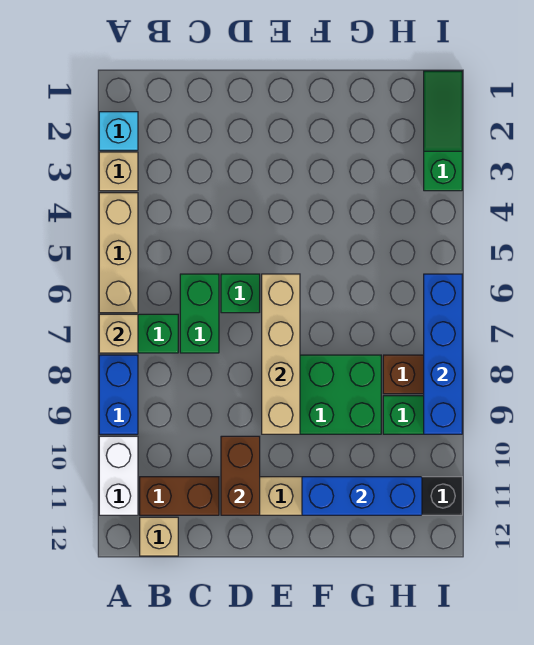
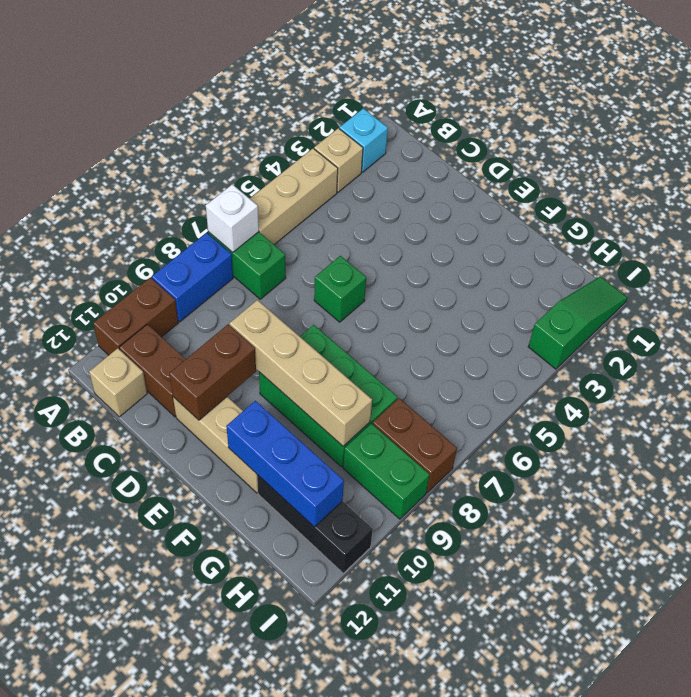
tan 1x1 brick [99,314,138,353] -> white 1x1 brick [206,184,259,252]
white 1x2 brick [99,436,138,515] -> brown 1x2 brick [93,278,178,355]
green 1x2 brick [180,274,219,353] -> none
tan 1x4 brick [262,274,300,434] -> tan 1x4 brick turned to [230,300,372,446]
blue 1x4 brick [424,274,462,434] -> none

